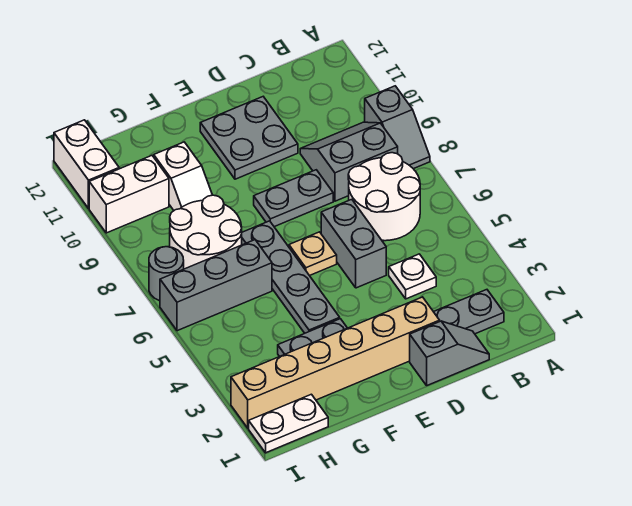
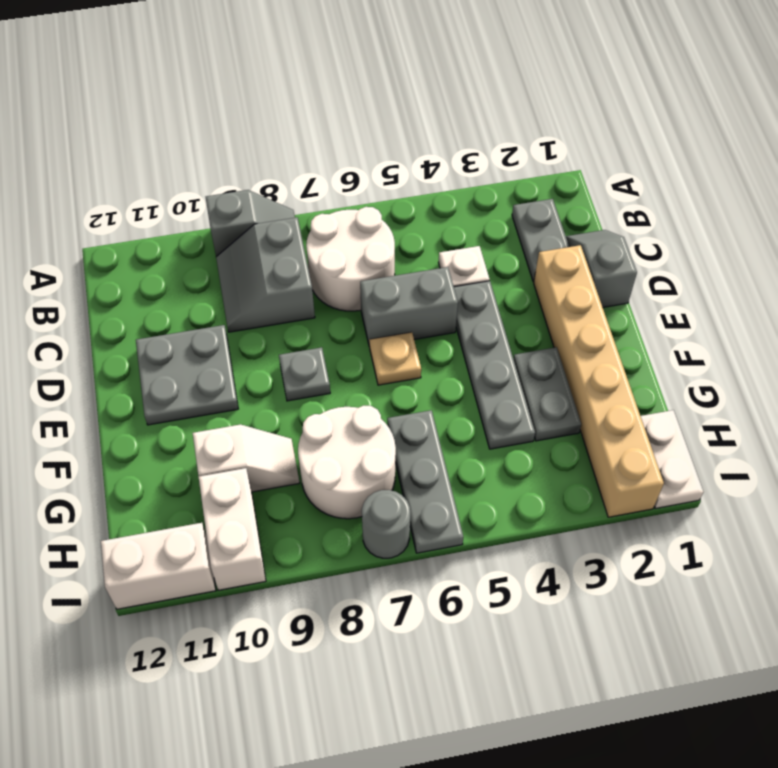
grey 1x2 plate [254,170,333,227] -> grey 1x1 plate [279,347,330,401]
grey 1x4 plate [242,221,340,333] -> grey 1x4 plate turned to [454,281,535,449]
grey 1x3 brick [160,240,272,331] -> grey 1x3 plate [387,410,463,553]

